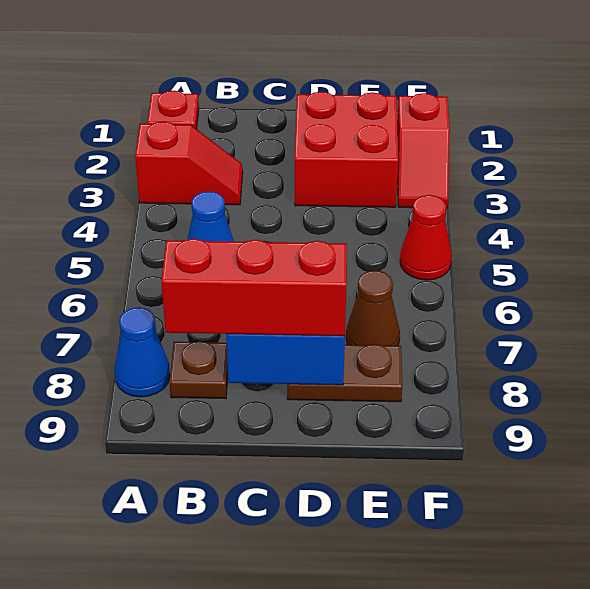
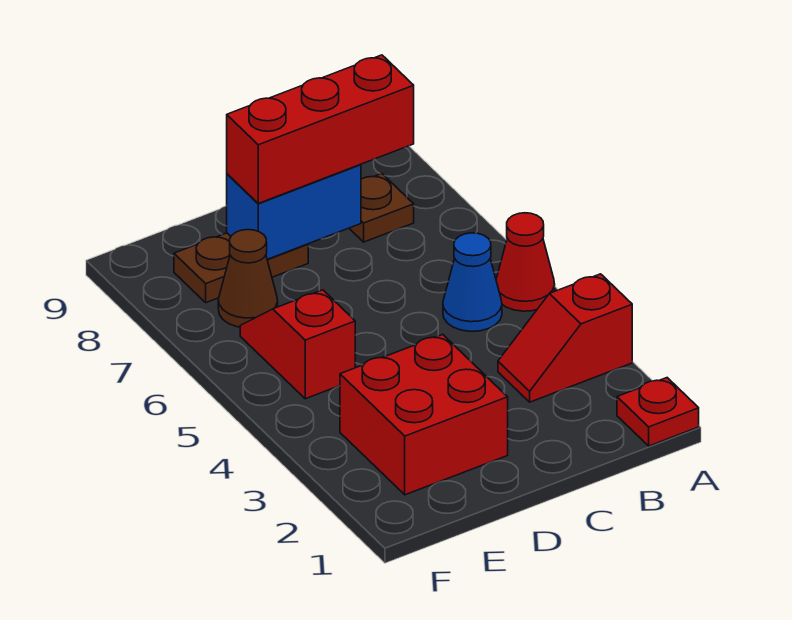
blue 1x1 cone [115,307,170,397] -> none
red 1x2 slope [397,93,450,208] -> red 1x2 slope moved to [240,290,355,399]
red 1x1 cone [400,195,452,280] -> red 1x1 cone moved to [496,213,555,311]

